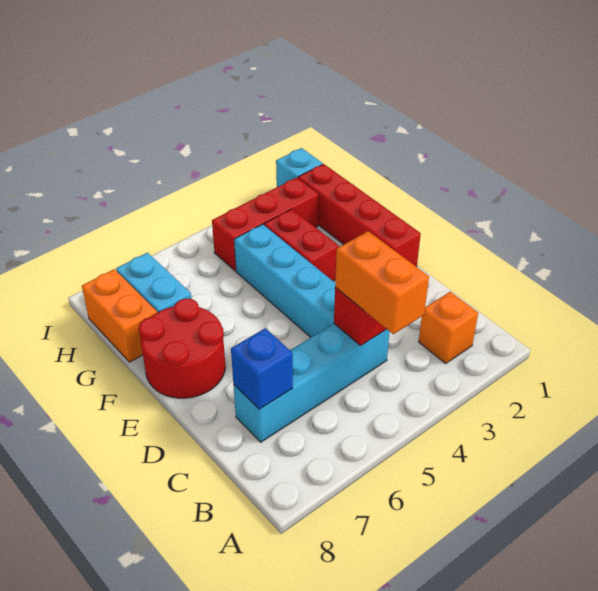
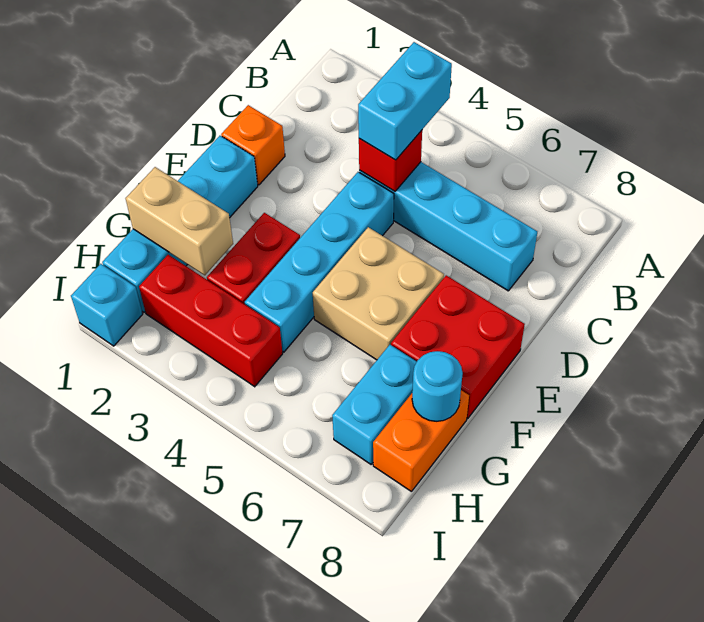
orange 1x1 brick [419,292,478,363] -> orange 1x1 brick moved to [221,105,285,185]
orange 1x2 brick [335,231,429,334] -> cyan 1x2 brick [358,42,452,160]
blue 1x1 brick [231,328,293,409] -> none
red 1x4 brick [298,164,421,267] -> cyan 1x4 brick [102,136,258,312]
none -> tan 2x2 brick [313,227,444,360]
red 2x2 round brick [139,299,225,398] -> red 2x2 brick [391,275,525,419]
none -> tan 1x2 brick [126,167,233,275]
none -> cyan 1x1 round brick [412,351,463,421]

